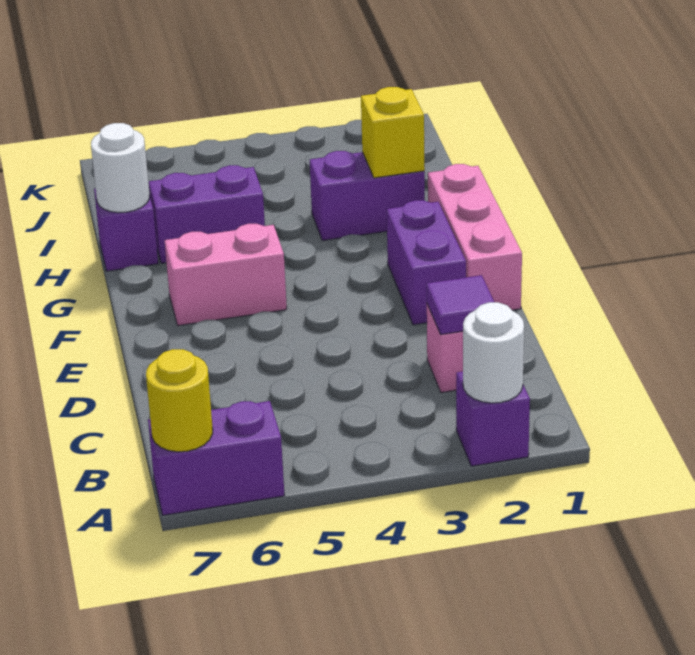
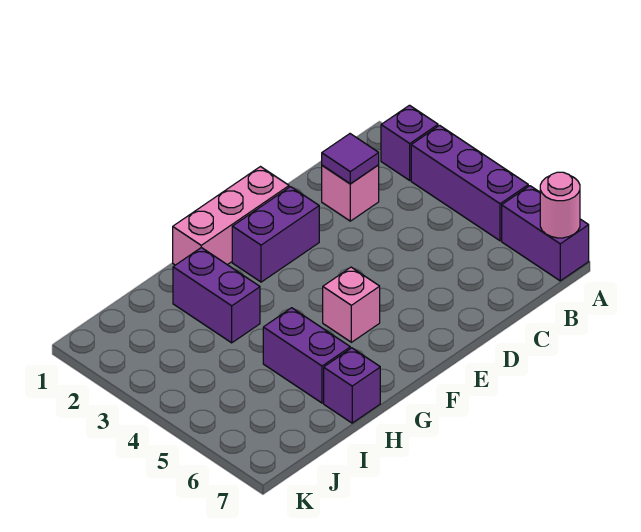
white 1x1 round brick [463,302,524,403] -> none
none -> purple 1x3 brick [411,125,528,241]
yellow 1x1 round brick [146,349,213,452] -> pink 1x1 round brick [540,172,580,238]
pink 1x2 brick [165,224,287,326] -> pink 1x1 brick [323,267,380,342]
yellow 1x1 brick [361,87,425,178] -> none
white 1x1 round brick [91,123,149,213] -> none

